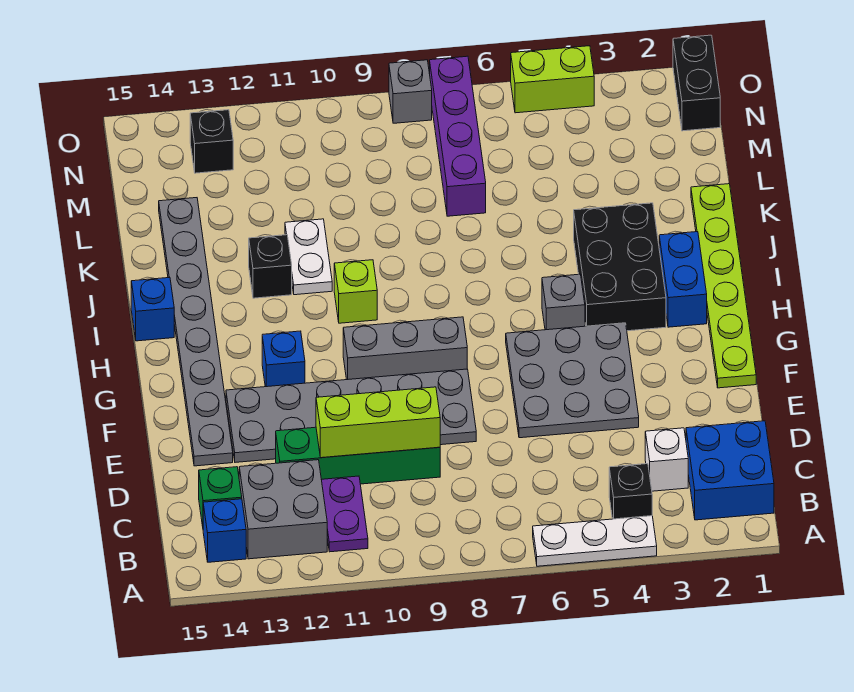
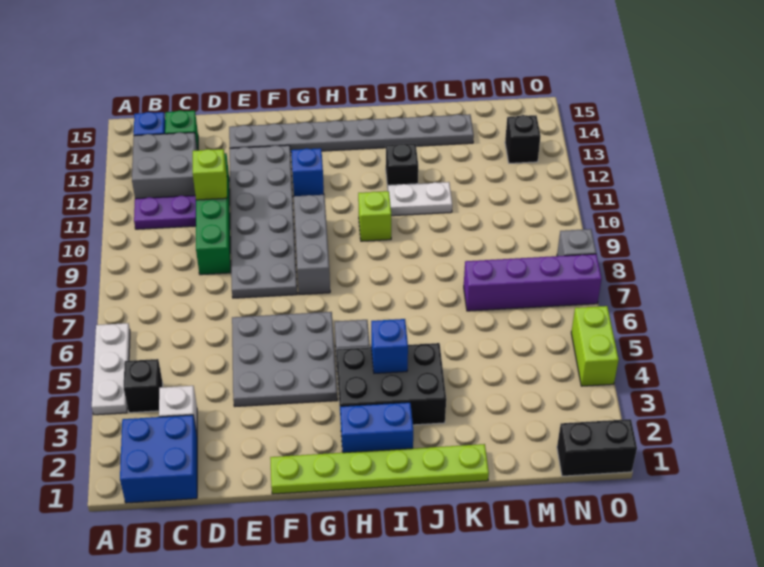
lime 1x3 brick [316,387,440,458] -> lime 1x1 brick [193,149,227,200]
blue 1x1 brick [131,277,174,341] -> blue 1x1 brick moved to [371,319,408,373]

